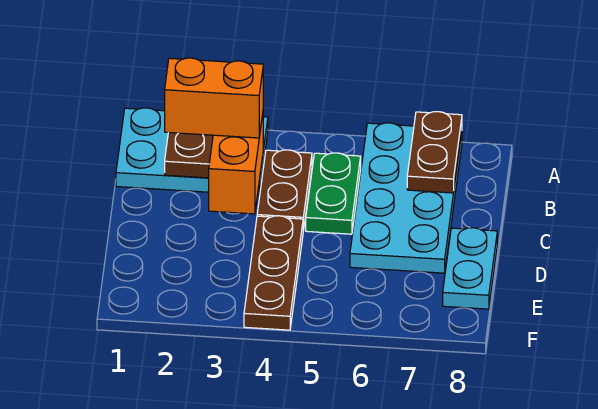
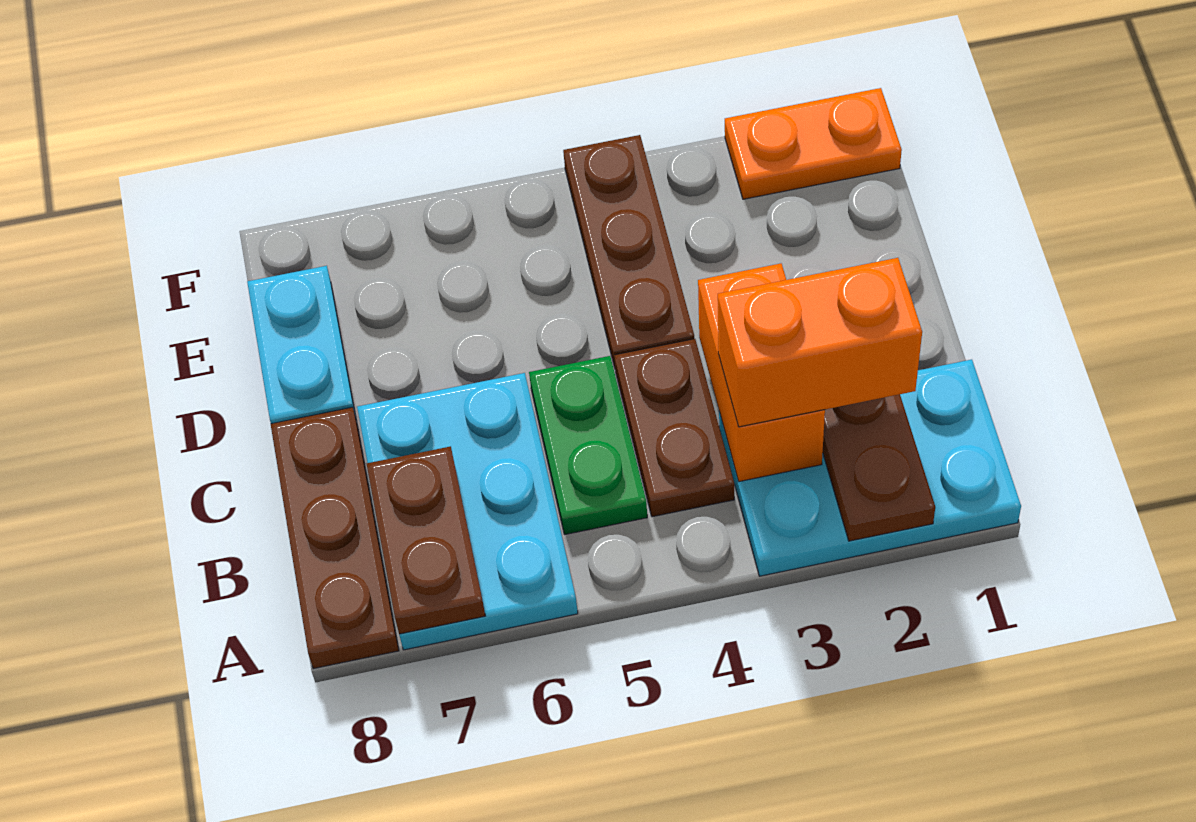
cyan 2x4 plate [350,123,462,273] -> cyan 2x3 plate [357,373,578,650]
none -> brown 1x3 plate [271,407,399,669]
none -> orange 1x2 plate [725,88,902,199]

